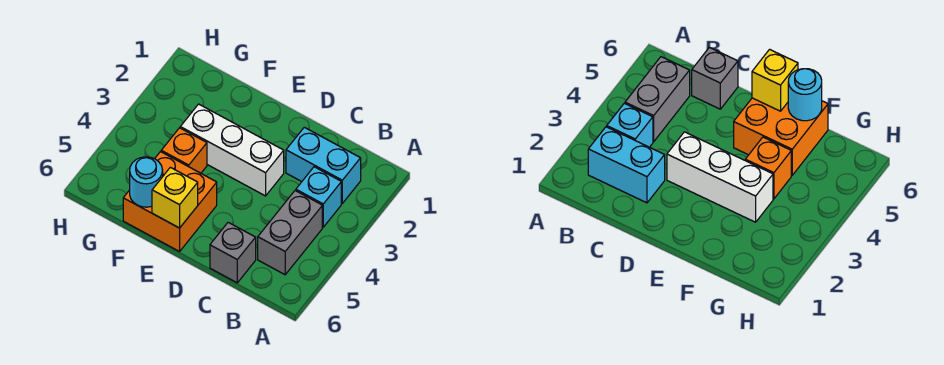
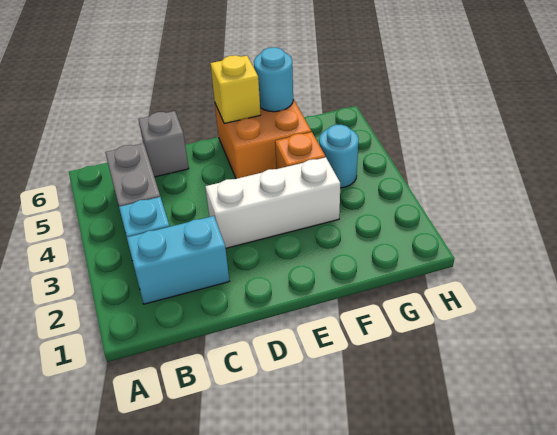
none -> cyan 1x1 round brick [319,125,359,188]

